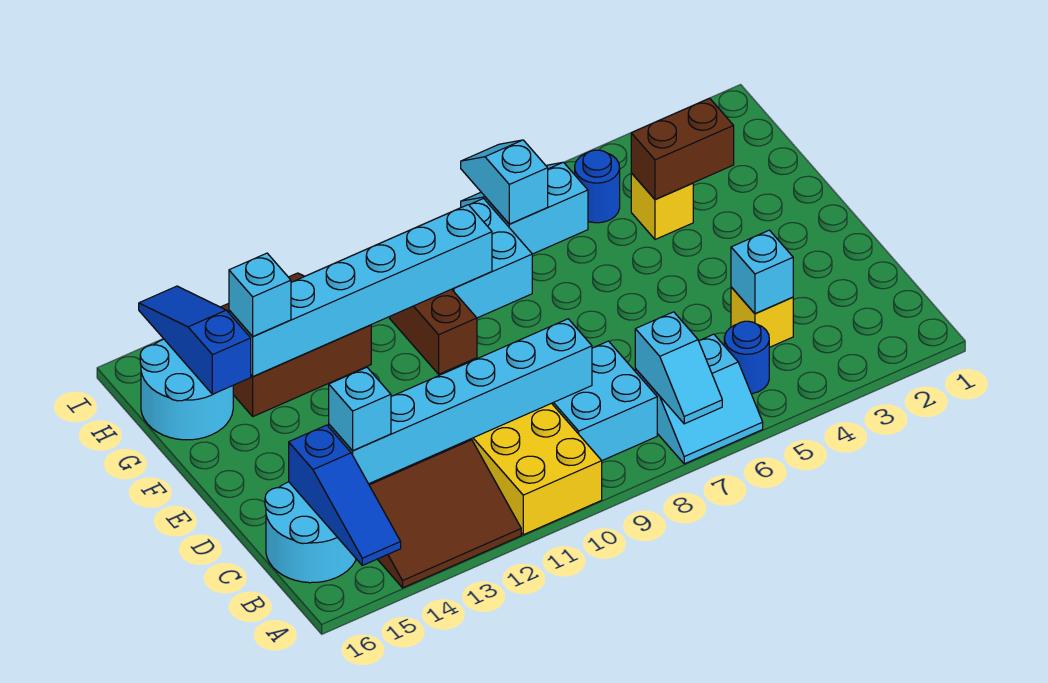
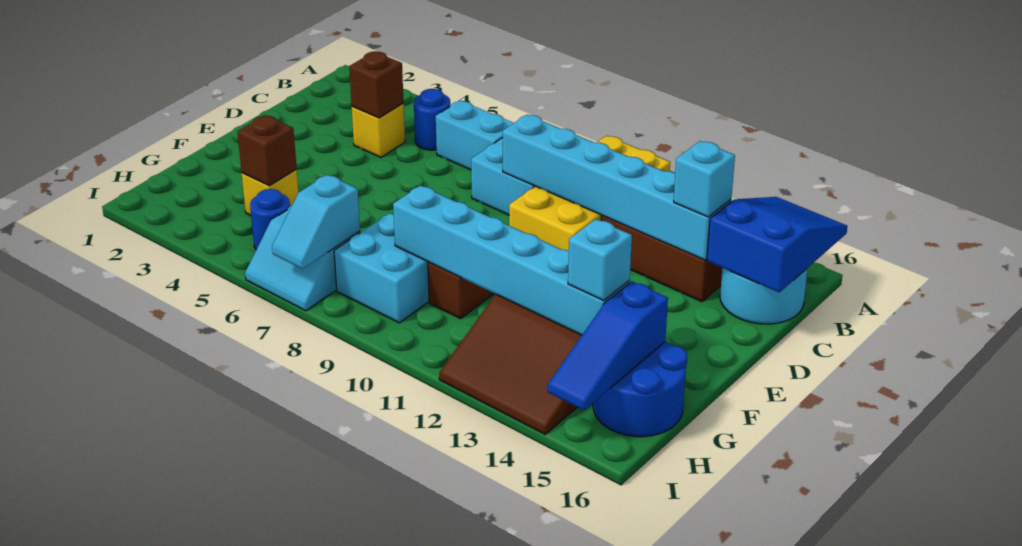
cyan 1x2 slope [635,312,722,424] -> none
blue 1x3 slope [289,425,401,565] -> blue 2x3 slope [707,197,848,292]
cyan 1x1 brick [731,230,793,314] -> brown 1x1 brick [349,51,404,118]
brown 1x2 brick [631,98,734,199] -> brown 1x1 brick [237,115,297,186]
cyan 2x2 round brick [140,339,233,440] -> blue 2x2 round brick [593,342,687,437]

